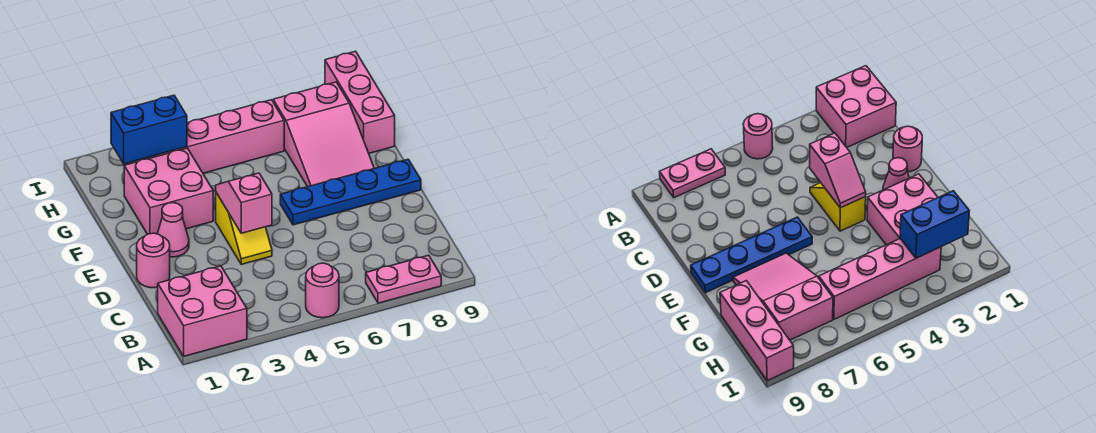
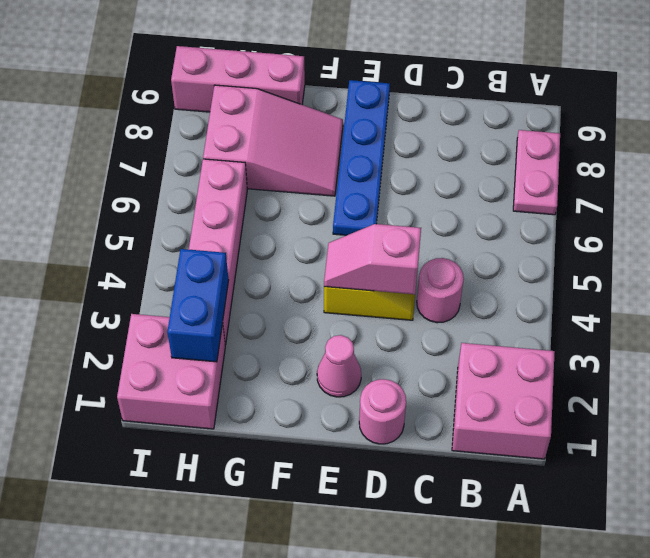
pink 1x1 round brick [306,263,339,318] -> pink 1x1 round brick moved to [417,258,464,323]
pink 2x2 brick [124,148,213,234] -> pink 2x2 brick moved to [117,314,225,429]

